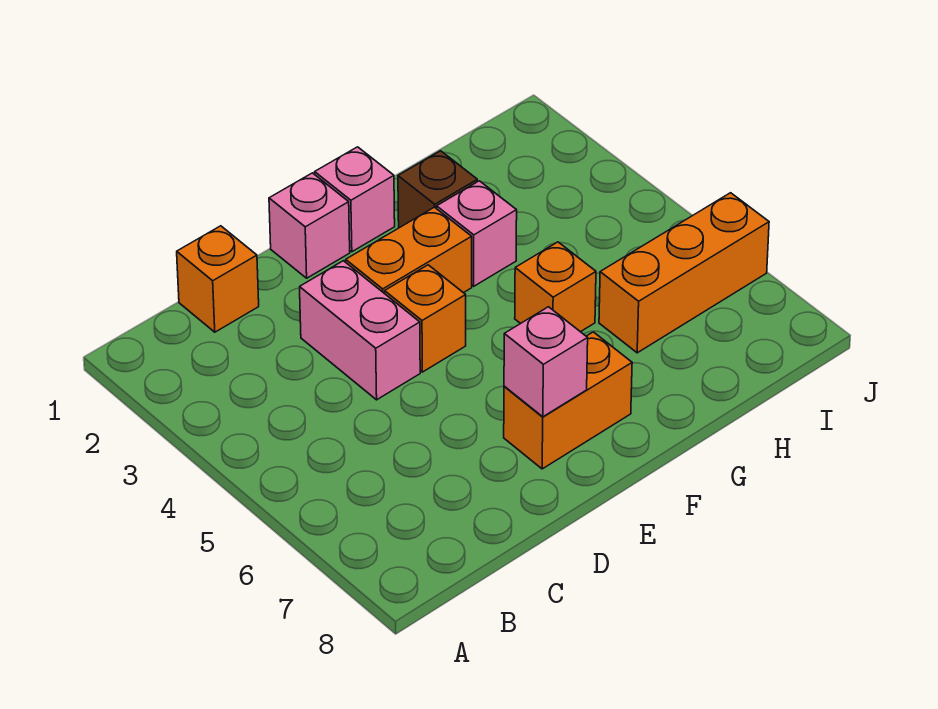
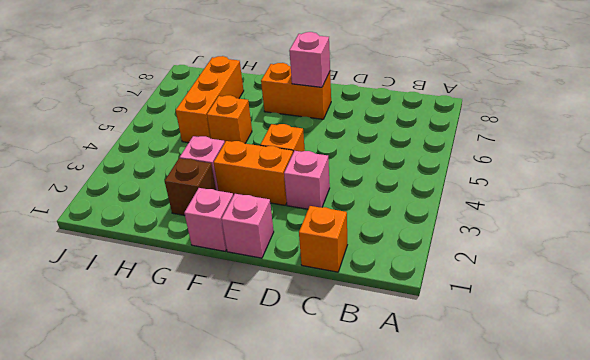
pink 1x2 brick [300,261,420,400] -> pink 1x1 brick [284,151,330,209]
orange 1x3 brick [599,193,769,353] -> orange 1x3 brick turned to [176,56,244,143]

